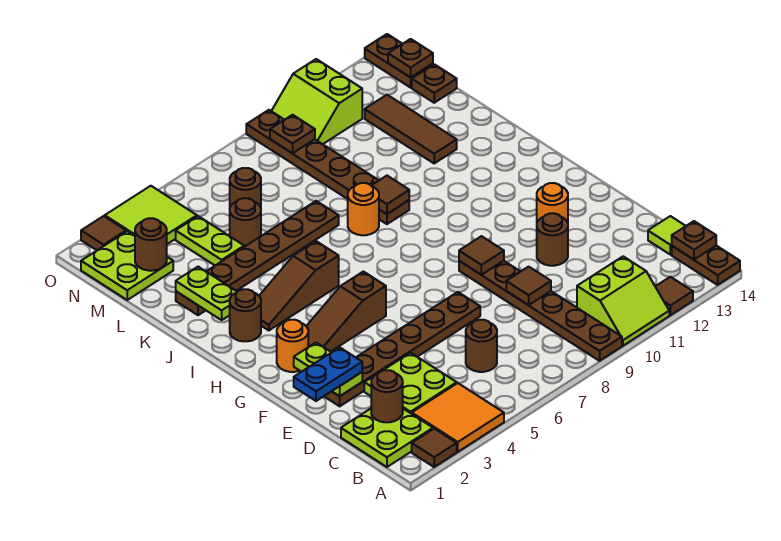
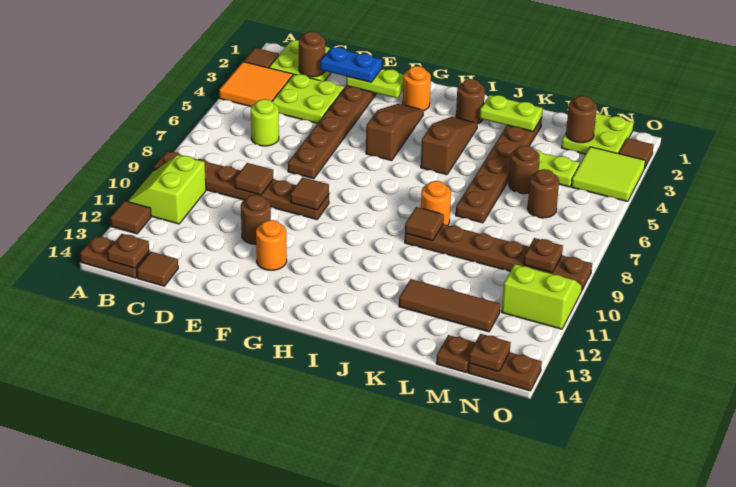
brown 1x1 round brick [466,320,497,372] -> lime 1x1 round brick [251,99,279,146]
lime 1x1 tile [648,216,685,255] -> brown 1x1 tile [137,252,178,286]
blue 1x2 plate [294,347,362,401] -> blue 1x2 plate turned to [320,47,382,82]

